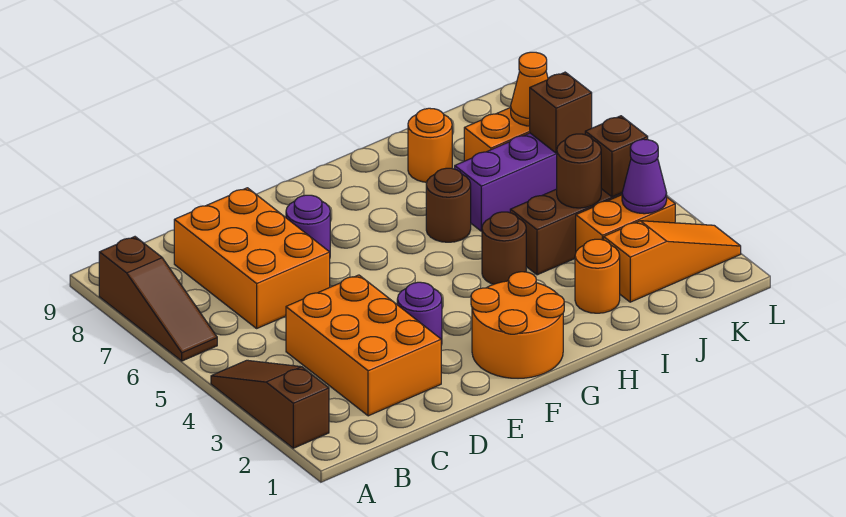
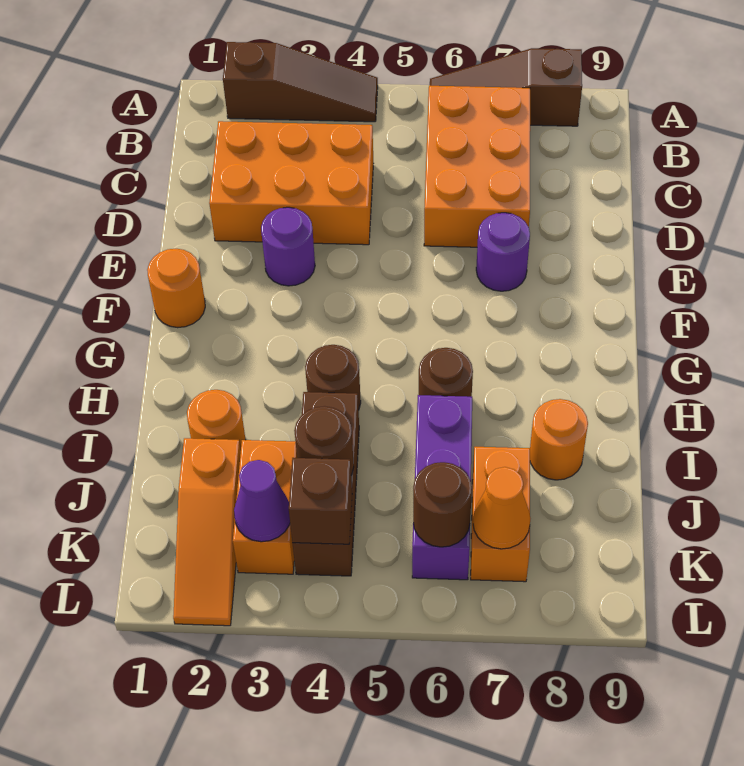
orange 2x3 brick [174,188,330,328] -> orange 2x3 brick turned to [424,86,530,247]
orange 2x2 round brick [471,272,564,378] -> orange 1x1 round brick [147,249,205,328]
brown 1x1 brick [530,72,592,153] -> brown 1x1 round brick [413,462,472,547]

